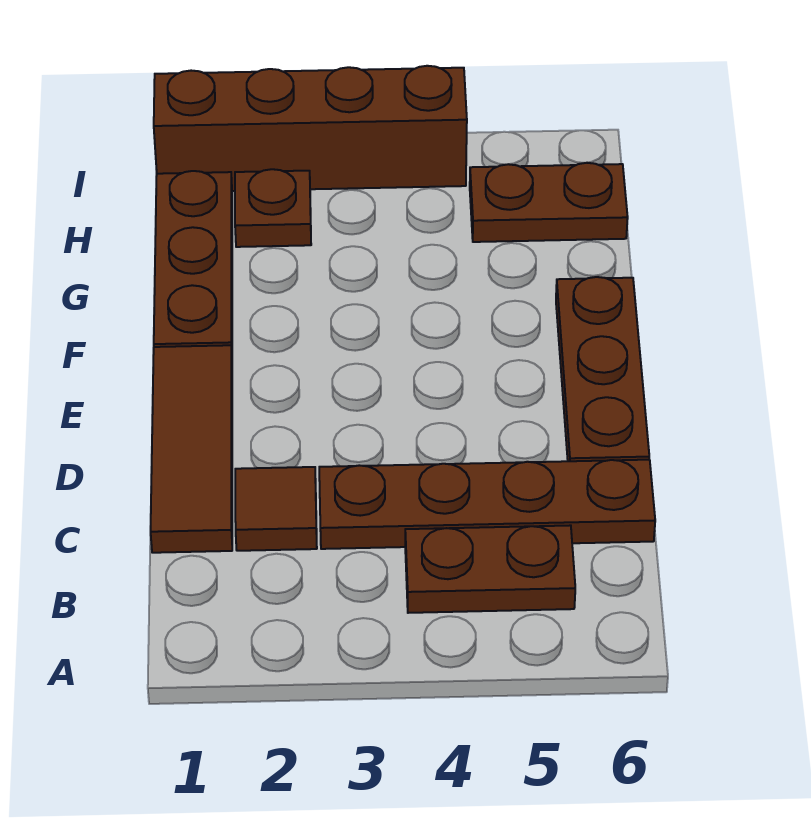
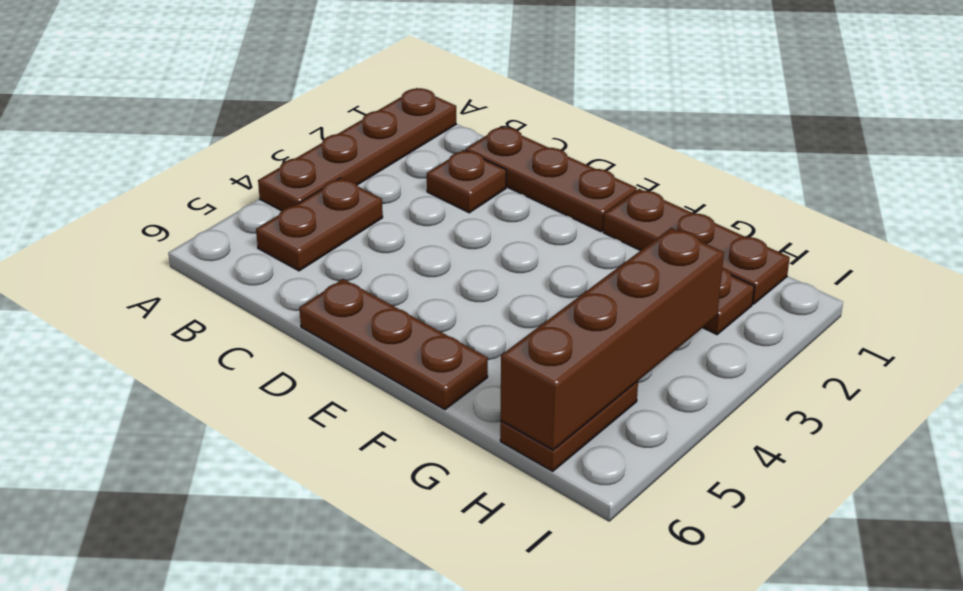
brown 1x3 tile [151,345,232,553] -> brown 1x3 plate [466,126,637,232]
brown 1x1 tile [235,467,317,551] -> brown 1x1 plate [427,150,506,213]
brown 1x4 plate [319,460,655,549] -> brown 1x4 plate moved to [258,88,456,211]
brown 1x4 brick [154,66,467,191] -> brown 1x4 brick moved to [501,228,724,450]

